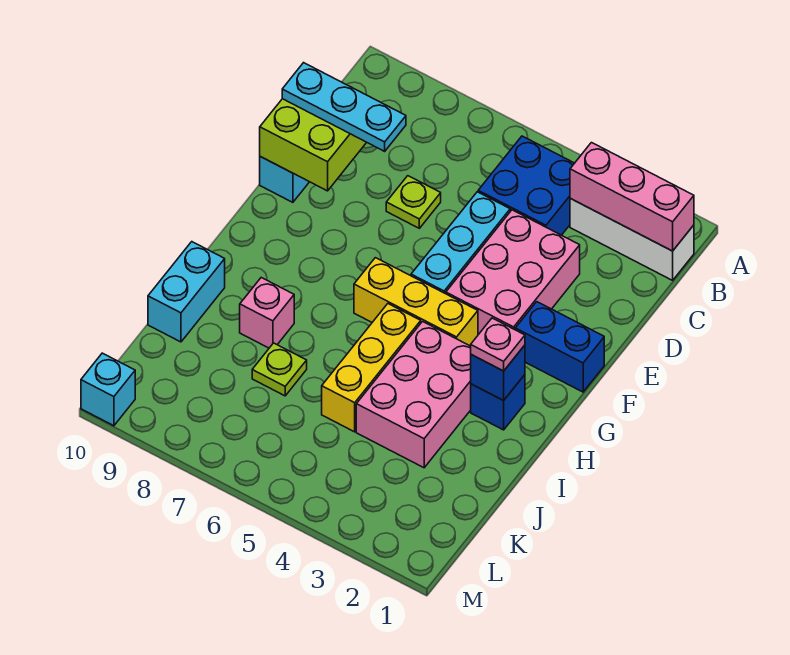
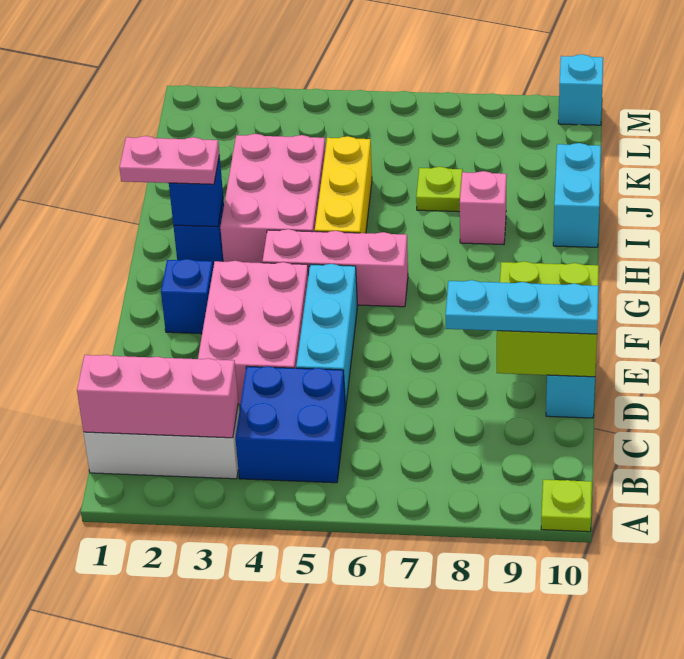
lime 1x1 plate [386,176,441,228] -> lime 1x1 plate moved to [541,480,592,532]
blue 1x2 brick [515,302,604,392] -> blue 1x1 brick [161,259,213,334]
yellow 1x3 brick [354,258,478,346] -> pink 1x3 brick [262,229,408,307]
pink 1x1 plate [471,318,525,371] -> pink 1x2 plate [120,136,219,184]

